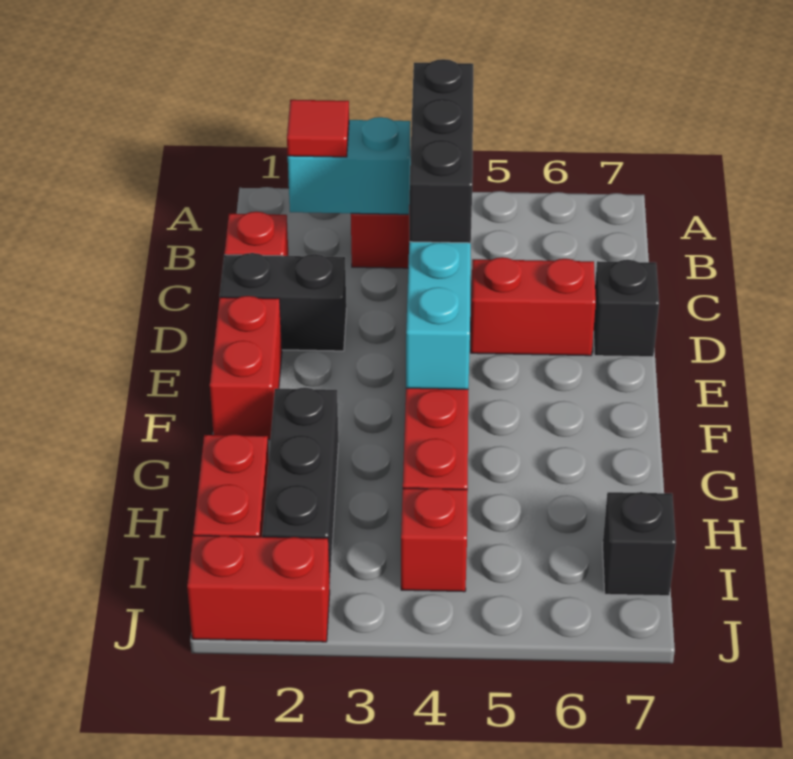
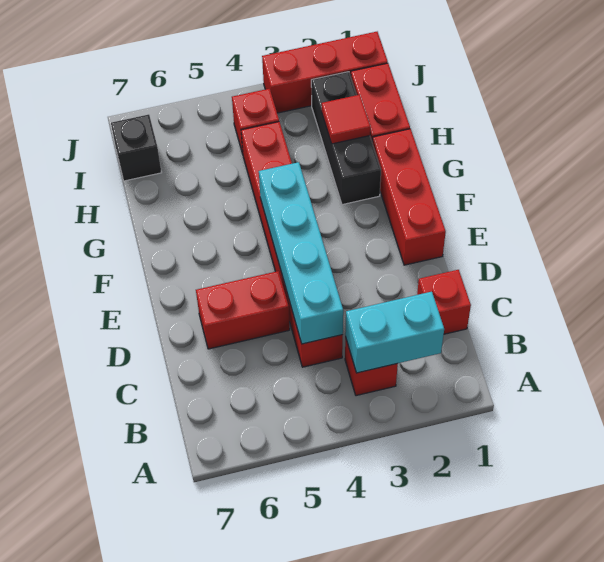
red 1x1 tile [287,100,349,157] -> red 1x1 tile moved to [322,95,370,144]
black 1x3 brick [409,59,473,243] -> none
black 1x2 brick [220,253,346,351] -> none
black 1x1 brick [593,260,659,357] -> none
red 1x2 brick [210,296,282,440] -> red 1x3 brick [372,129,446,265]
red 1x2 brick [187,535,330,642] -> red 1x3 brick [262,32,388,113]

